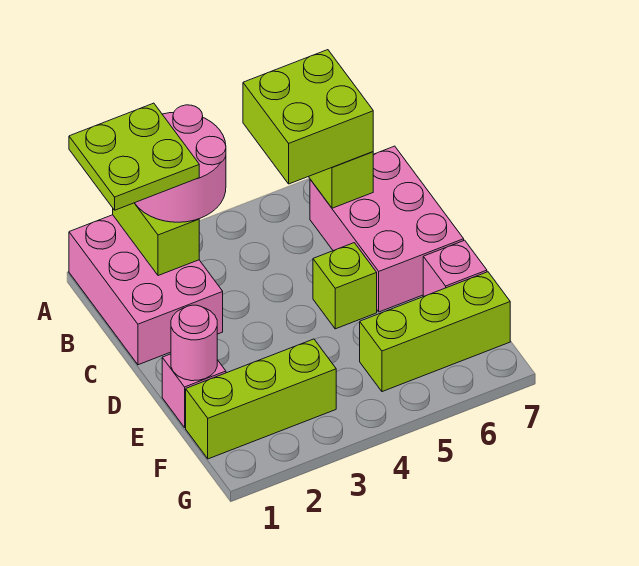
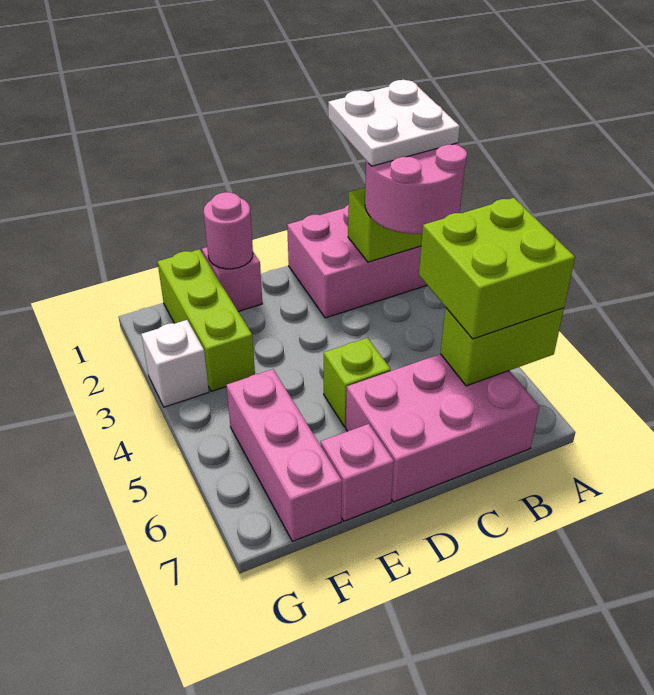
lime 2x2 plate [69,103,199,210] -> white 2x2 plate [328,80,460,166]
lime 1x3 brick [360,272,510,392] -> pink 1x3 brick [226,369,342,541]
none -> white 1x1 brick [141,320,209,407]

